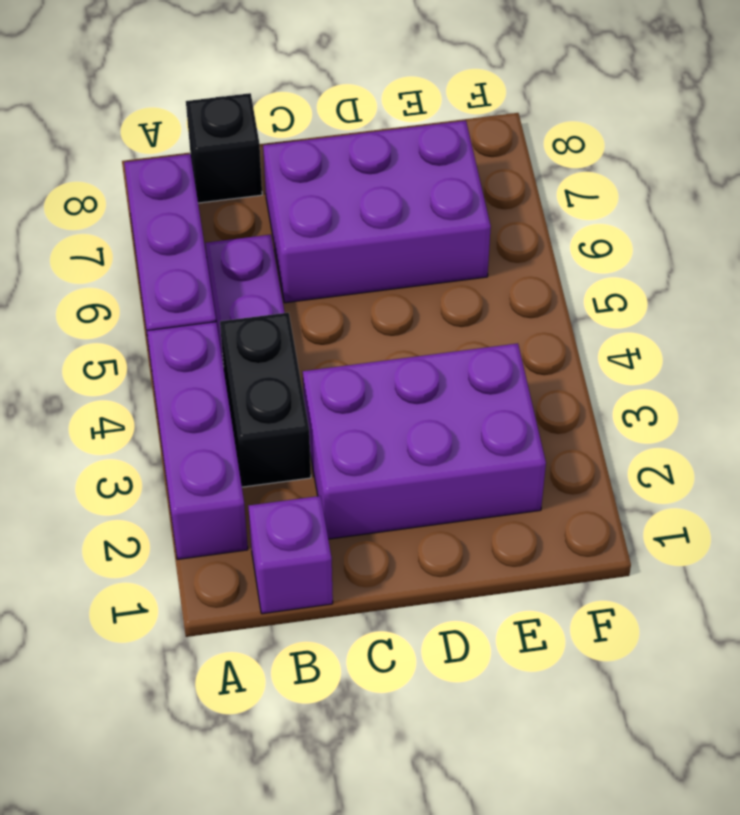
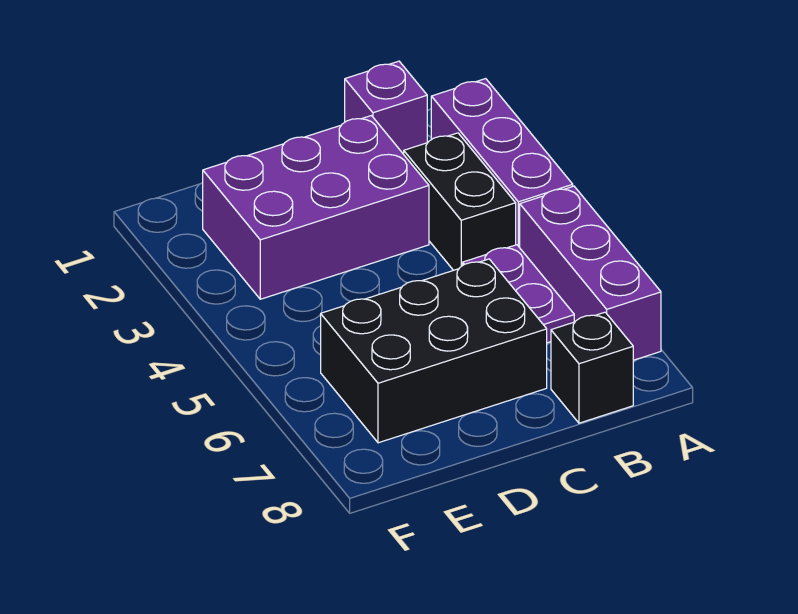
purple 2x3 brick [263,121,491,303] -> black 2x3 brick [321,259,547,443]

